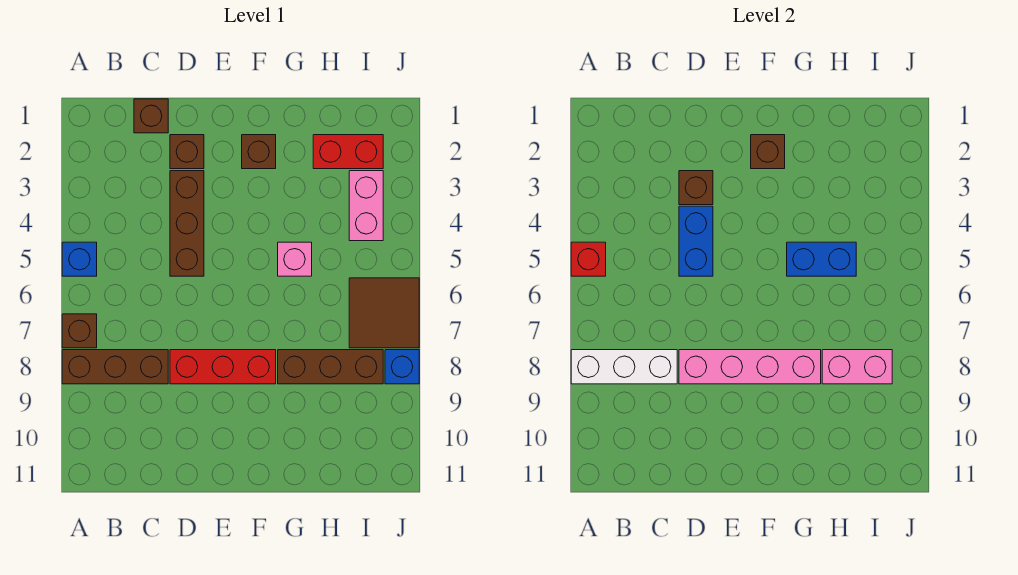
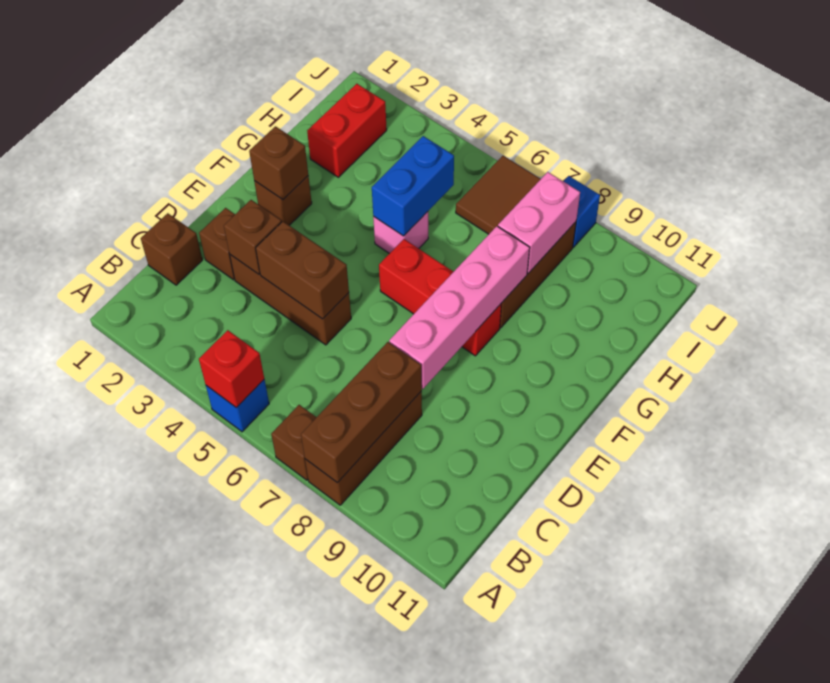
white 1x3 brick [571,350,677,384] -> brown 1x3 brick [301,342,422,483]
blue 1x2 brick [679,206,713,276] -> brown 1x2 brick [256,221,349,319]
red 1x3 brick [170,350,276,384] -> red 1x3 brick turned to [379,239,501,356]
pink 1x2 brick [349,171,383,241] -> none

